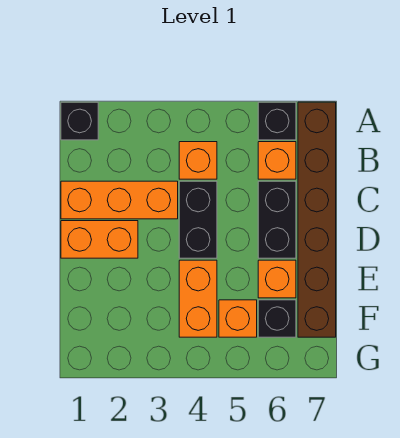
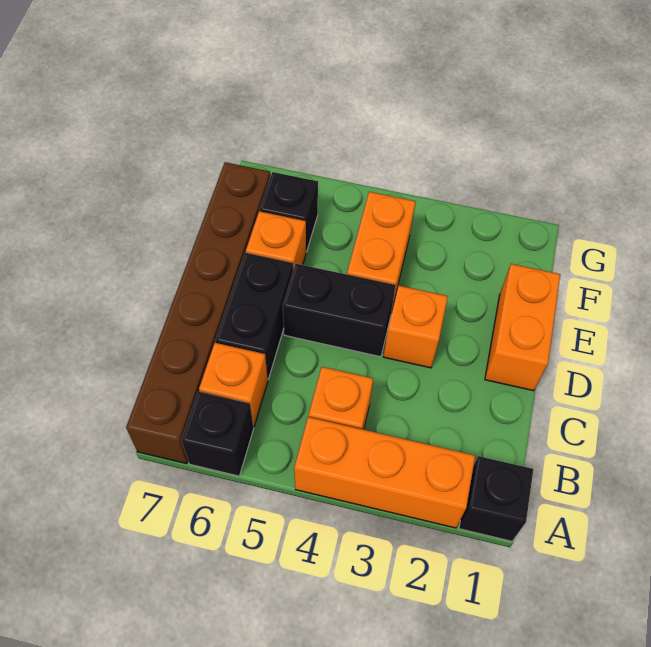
orange 1x3 brick [61,181,178,219] -> orange 1x3 brick moved to [294,417,475,528]
black 1x2 brick [179,181,217,258] -> black 1x2 brick turned to [283,264,396,357]
orange 1x2 brick [61,221,138,258] -> orange 1x2 brick turned to [485,264,560,391]
orange 1x1 brick [219,300,257,337] -> orange 1x1 brick moved to [384,286,448,368]

